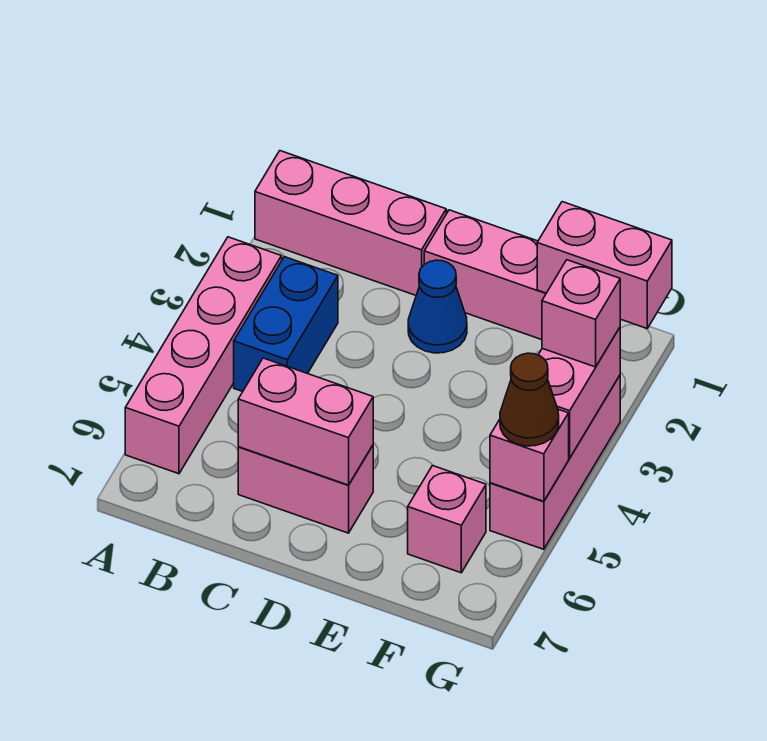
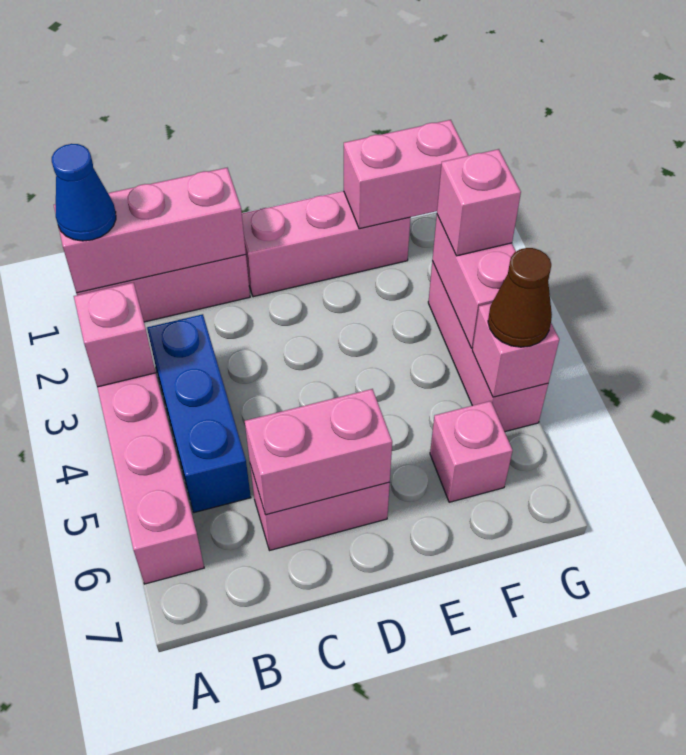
none -> pink 1x3 brick [54,168,246,293]
none -> pink 1x1 brick [74,283,156,387]
blue 1x2 brick [234,257,338,392] -> blue 1x3 brick [147,314,251,513]
blue 1x1 cone [408,260,467,353] -> blue 1x1 cone moved to [52,144,116,241]

